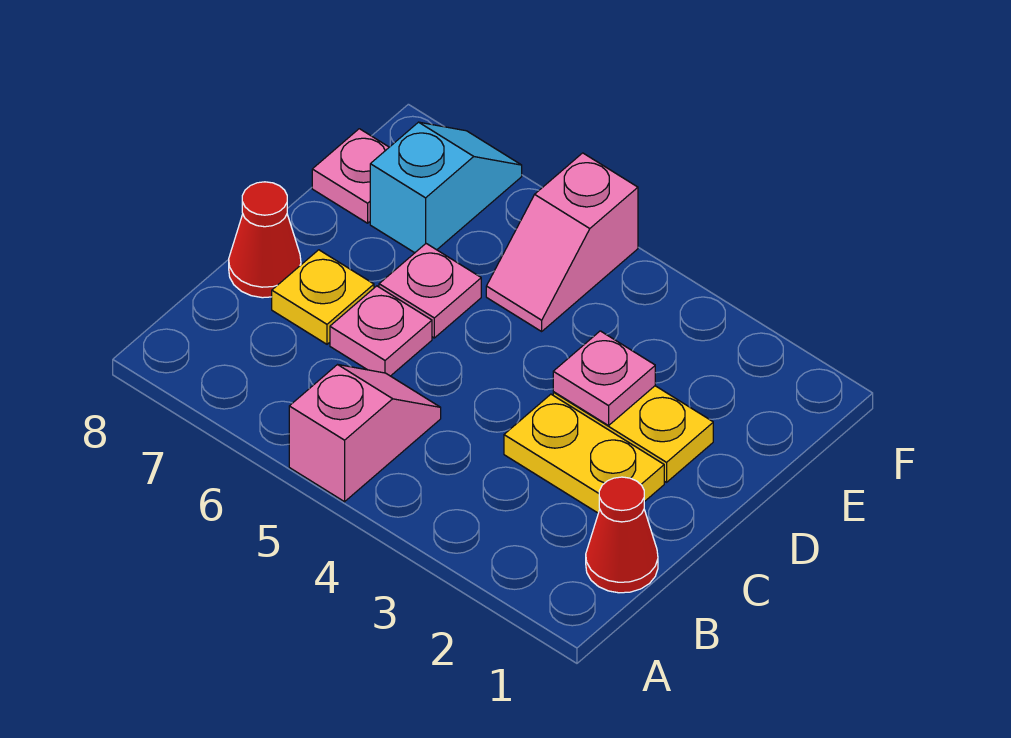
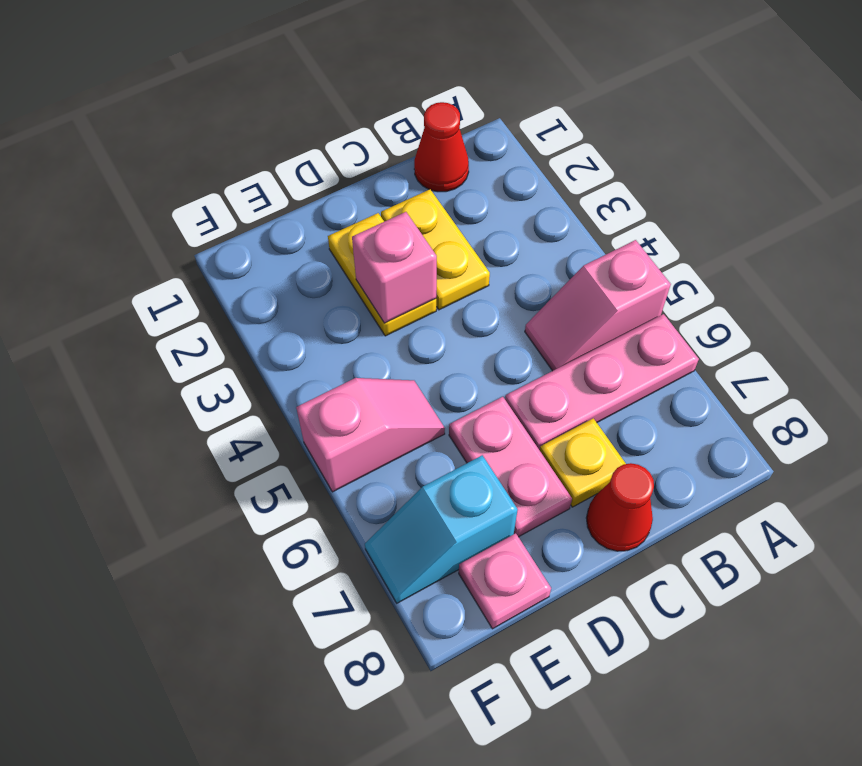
pink 1x1 plate [330,286,432,376] -> pink 1x3 plate [505,314,699,450]
pink 1x1 plate [553,331,655,426] -> pink 1x1 brick [352,212,437,323]
pink 1x1 plate [379,244,481,338] -> pink 1x2 plate [449,397,572,537]

